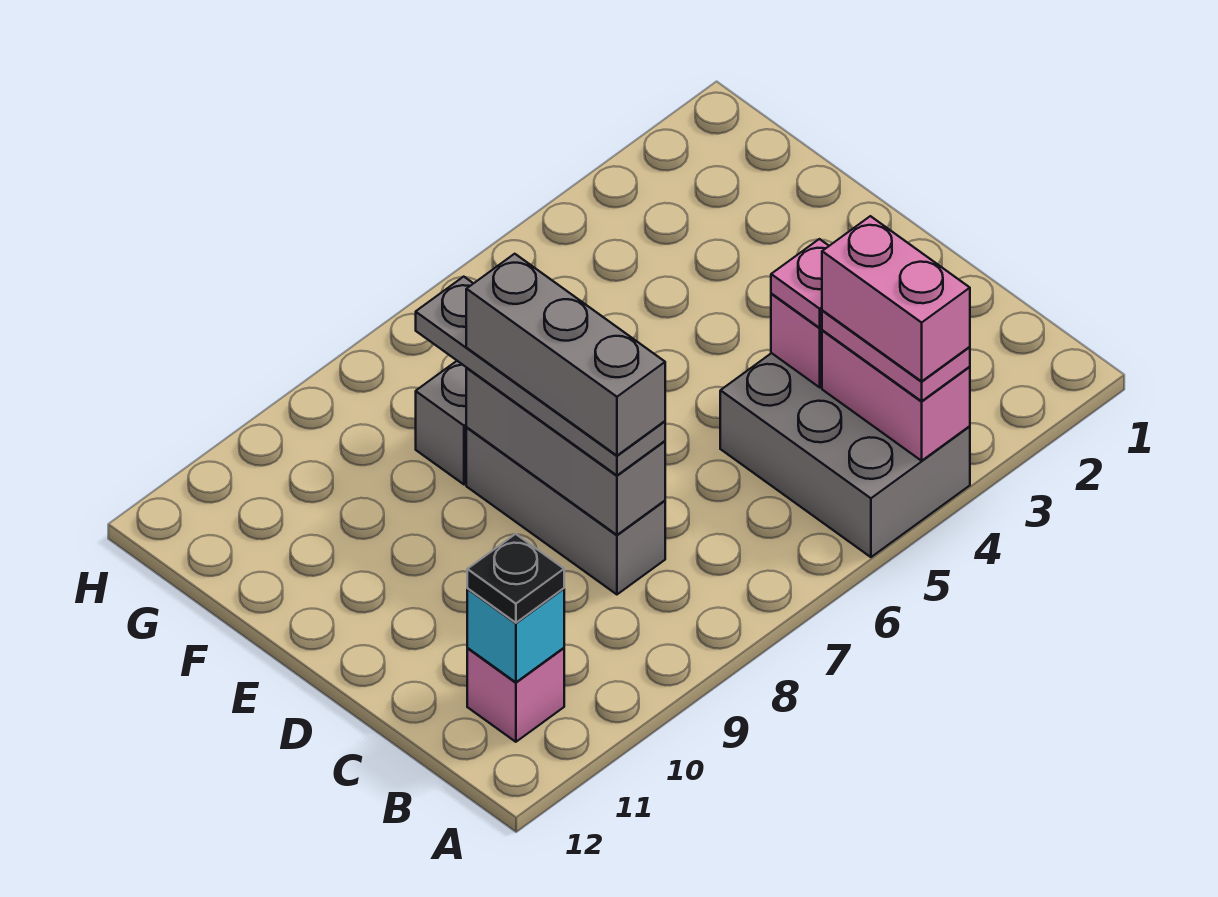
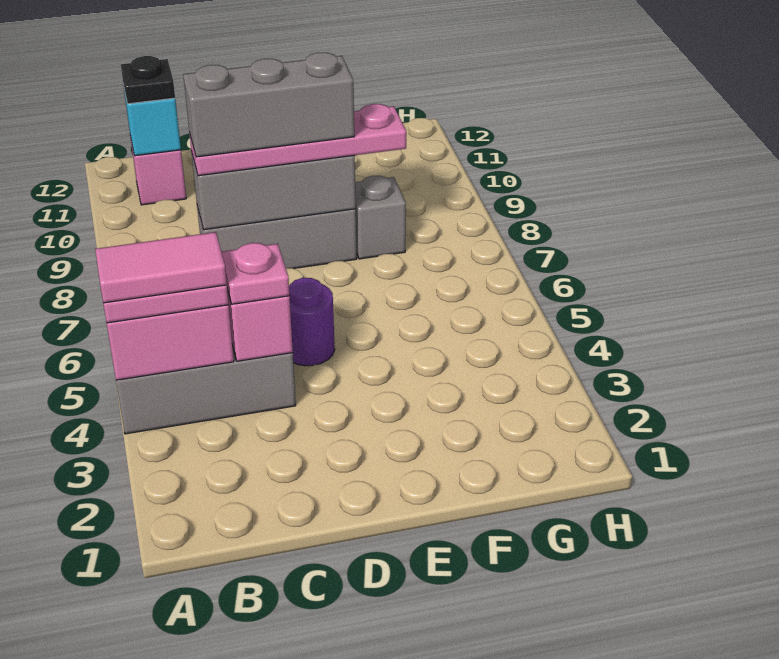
pink 1x2 brick [822,216,970,381] -> pink 1x2 tile [95,232,227,303]
grey 1x4 plate [416,277,665,475] -> pink 1x4 plate [190,104,406,176]
none -> purple 1x1 round brick [289,278,335,366]

